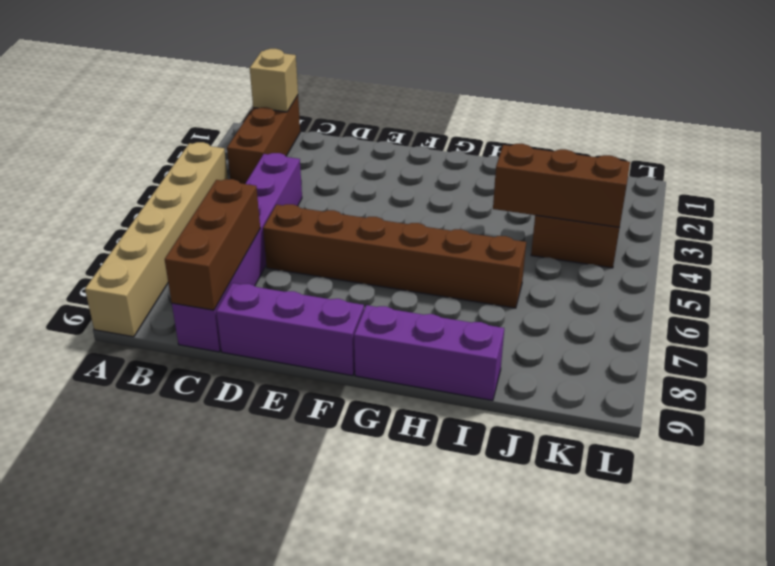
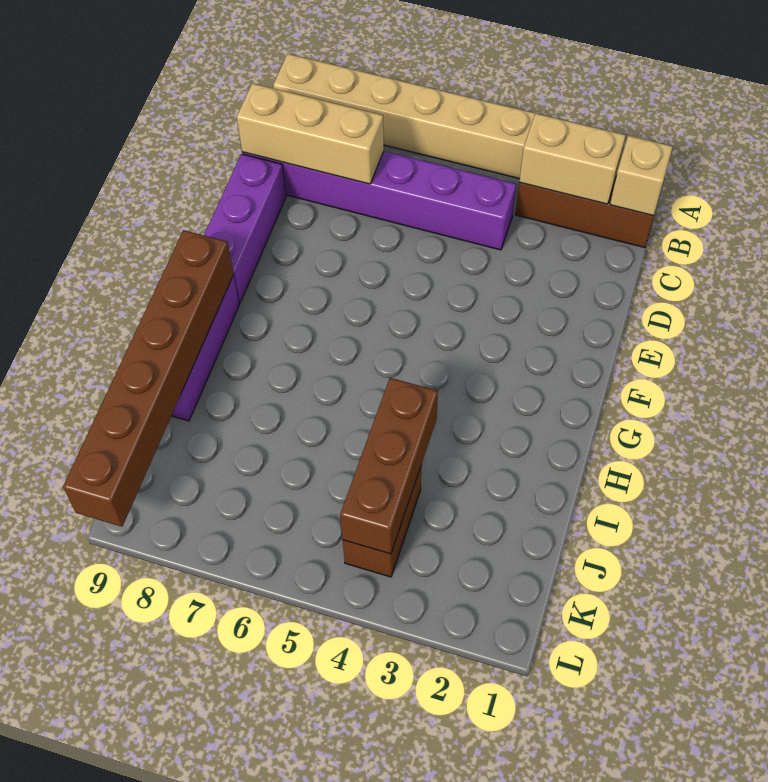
none -> tan 1x2 brick [519,113,626,204]
brown 1x3 brick [165,179,260,310] -> tan 1x3 brick [237,83,384,184]
brown 1x6 brick [263,204,526,308] -> brown 1x6 brick moved to [63,230,234,527]

